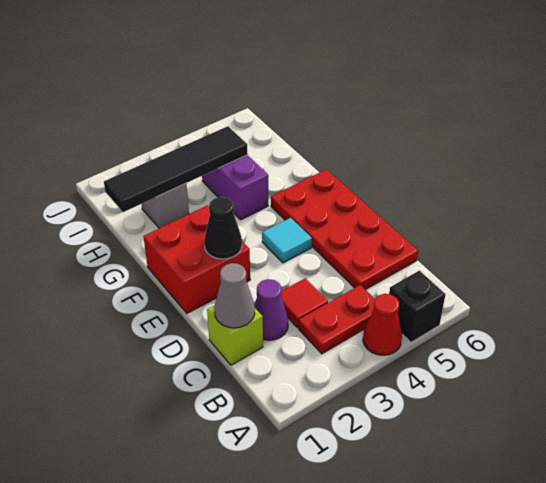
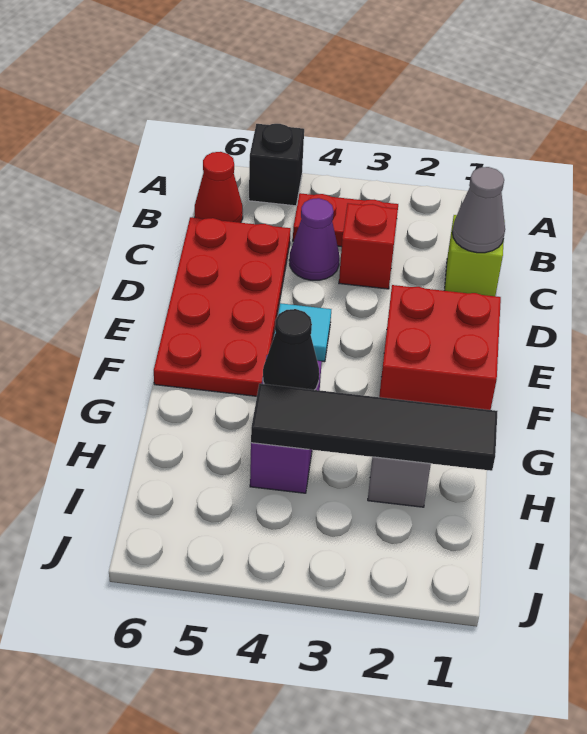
red 1x1 cone [363,294,402,355] -> red 1x1 cone moved to [195,152,243,223]
purple 1x1 cone [254,279,288,340] -> purple 1x1 cone moved to [289,198,339,280]
red 1x1 tile [281,278,328,328] -> red 1x1 brick [339,203,398,289]
black 1x1 cone [204,197,242,259] -> black 1x1 cone moved to [263,309,319,390]

